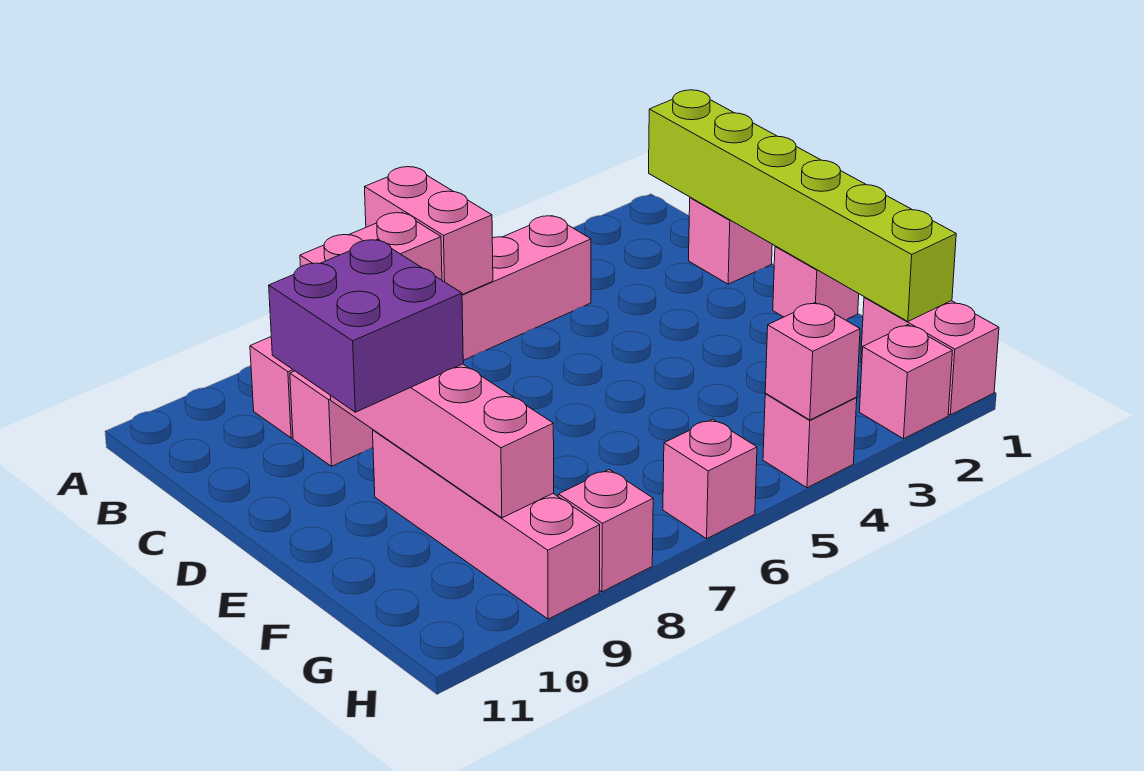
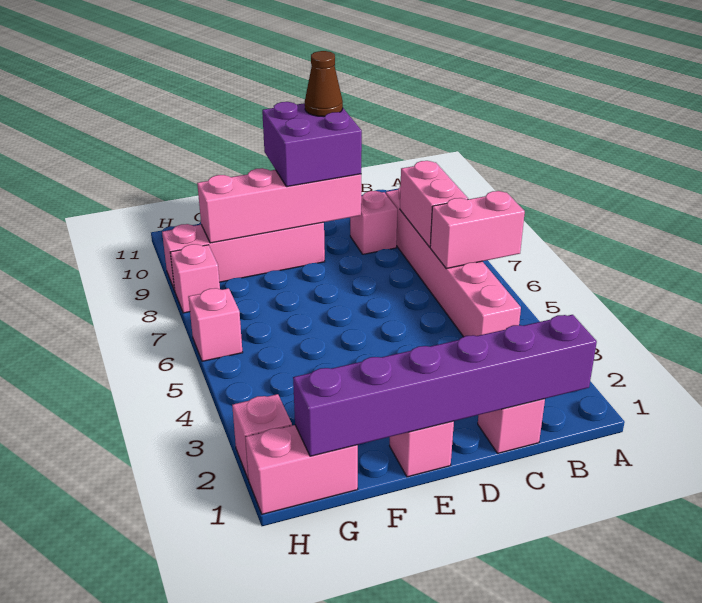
lime 1x6 brick [649,90,956,321] -> purple 1x6 brick [293,315,597,456]
none -> brown 1x1 cone [305,51,343,117]
pink 1x1 brick [763,394,857,488] -> none
pink 1x1 brick [765,303,860,420] -> none

